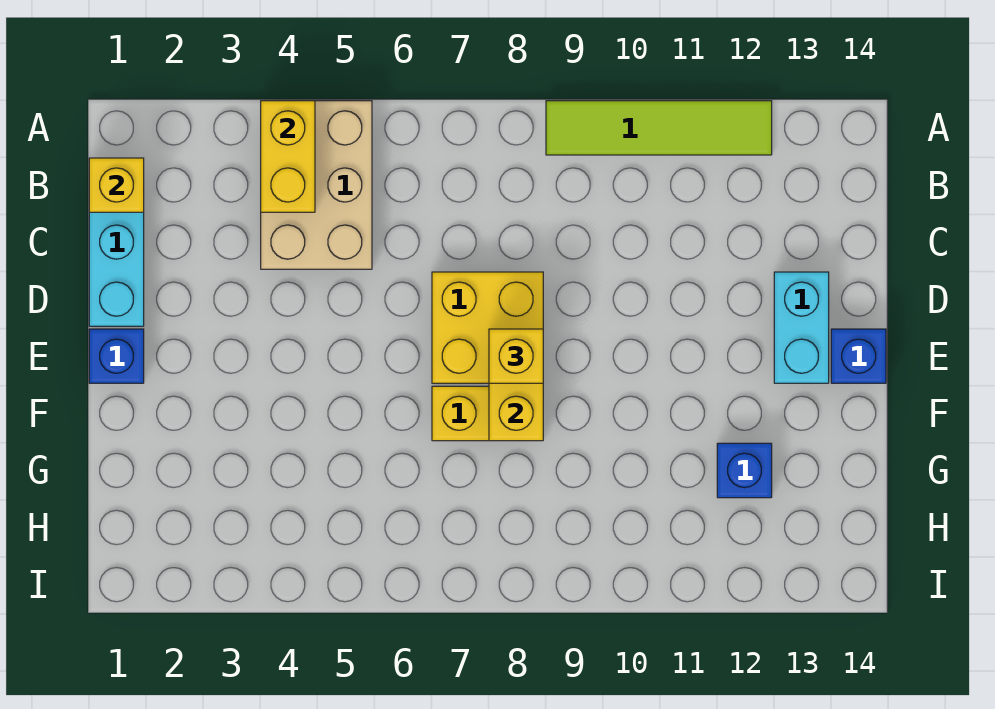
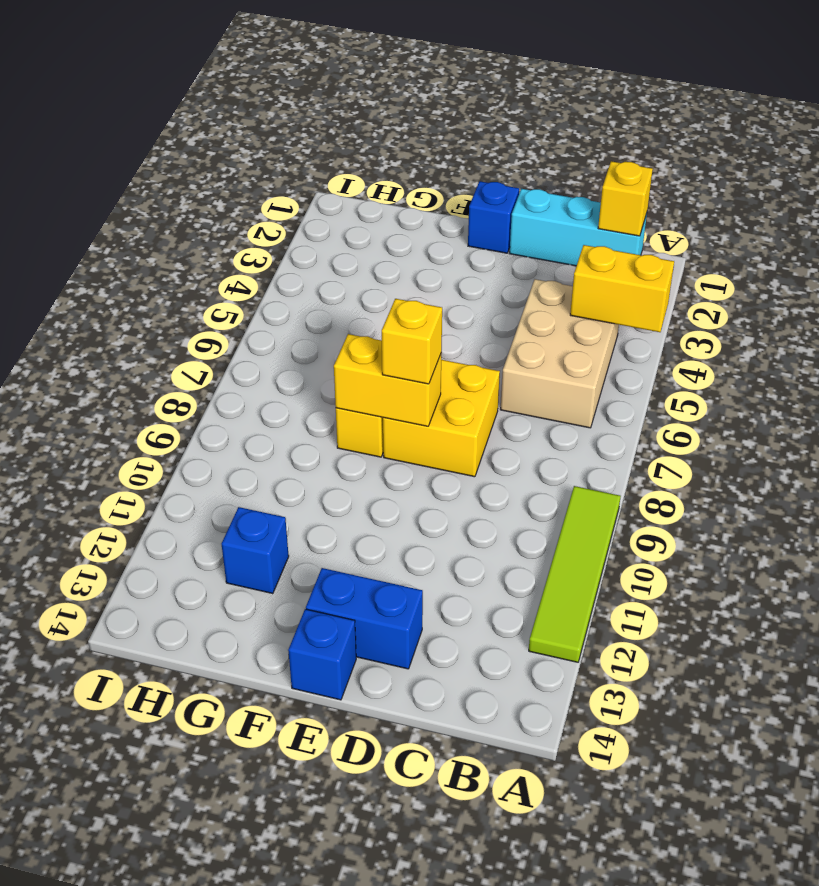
tan 2x3 brick [261,101,372,269] -> tan 2x3 brick turned to [500,279,619,428]
cyan 1x2 brick [774,272,829,383] -> blue 1x2 brick [306,568,423,669]

